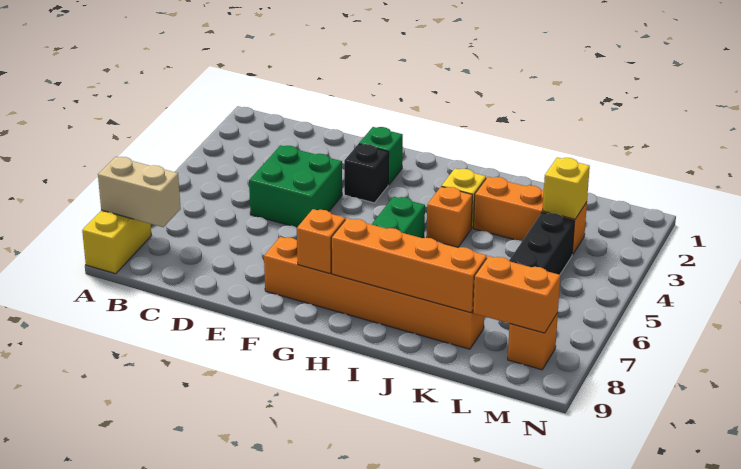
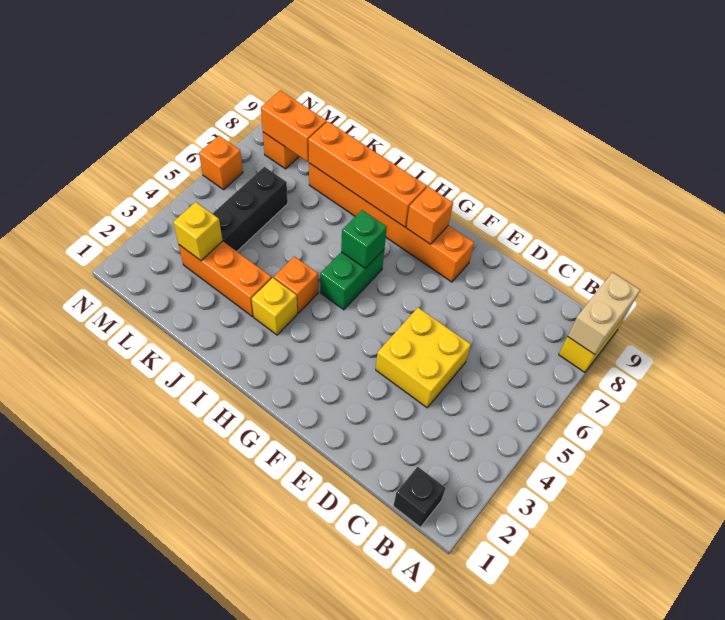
tan 1x2 brick [98,157,181,227] -> tan 1x2 brick turned to [568,272,640,355]
green 2x2 brick [249,145,342,227] -> yellow 2x2 brick [376,308,471,408]
green 1x1 brick [359,127,403,185] -> green 1x1 brick moved to [341,210,387,268]
black 1x1 brick [344,144,389,203] -> black 1x1 brick moved to [393,467,445,527]
none -> orange 1x1 brick [199,136,243,190]

